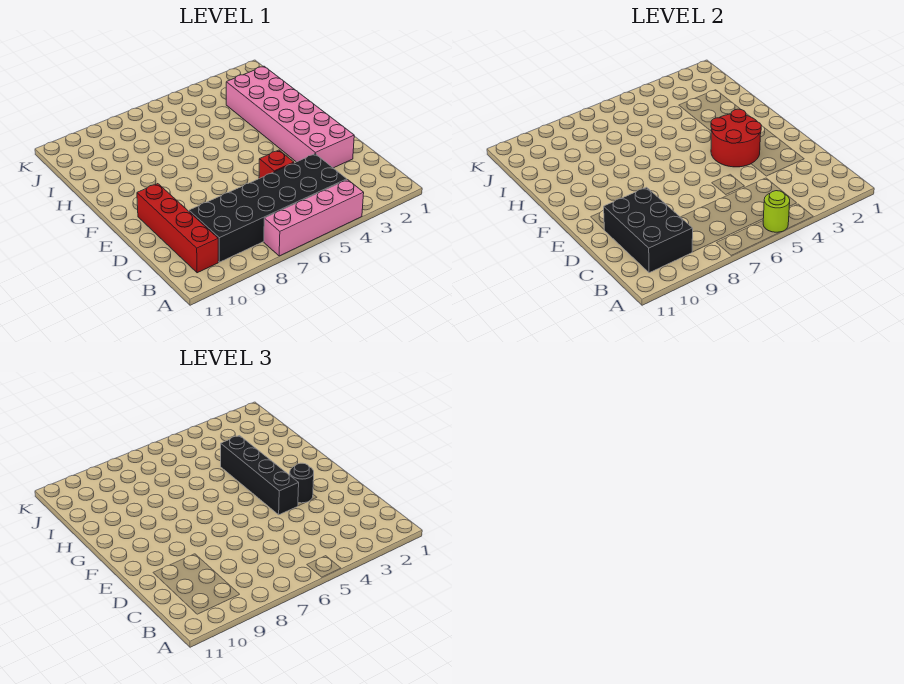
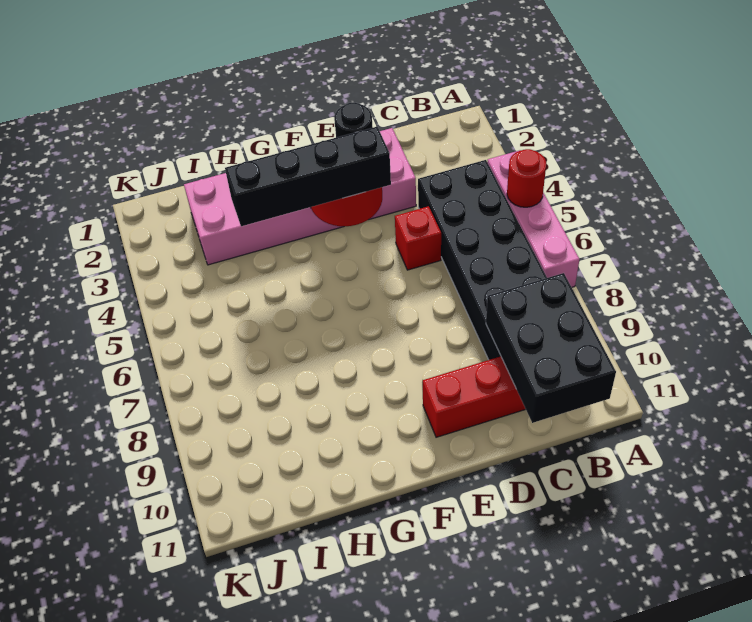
lime 1x1 round brick [763,191,790,232] -> red 1x1 round brick [507,149,546,207]
black 2x3 brick [604,187,693,273] -> black 2x3 brick turned to [486,273,616,423]

